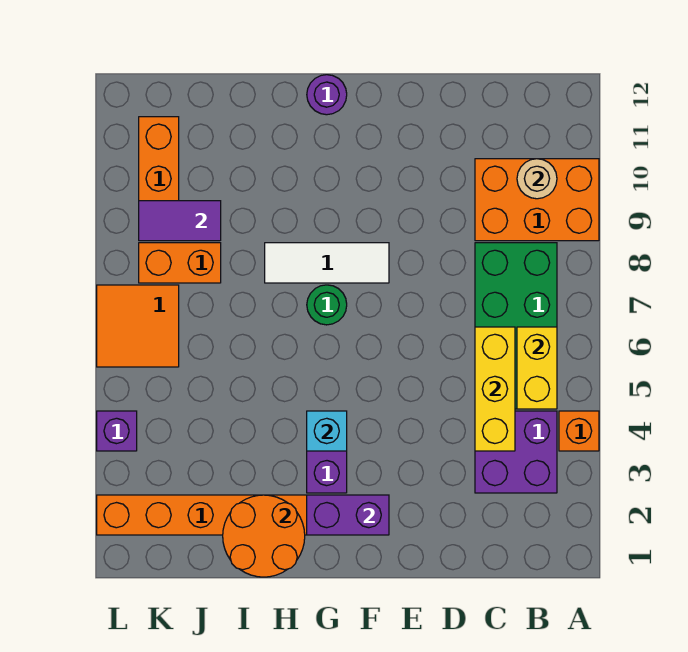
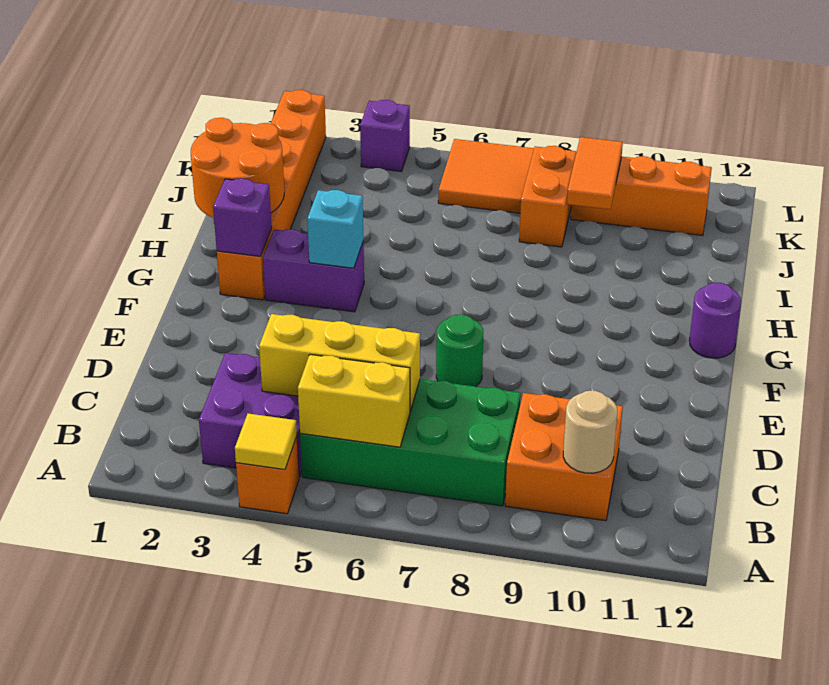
none -> yellow 1x1 tile [235,414,297,470]
orange 2x3 brick [475,159,599,241] -> orange 2x2 brick [505,393,623,521]
purple 1x2 brick [307,495,389,535] -> purple 1x1 brick [213,179,272,256]
white 1x3 tile [265,243,389,283] -> none
green 1x1 round brick [307,285,347,325] -> green 1x1 round brick moved to [436,314,483,387]
purple 1x2 tile [139,201,221,241] -> orange 1x2 tile [567,137,623,209]

